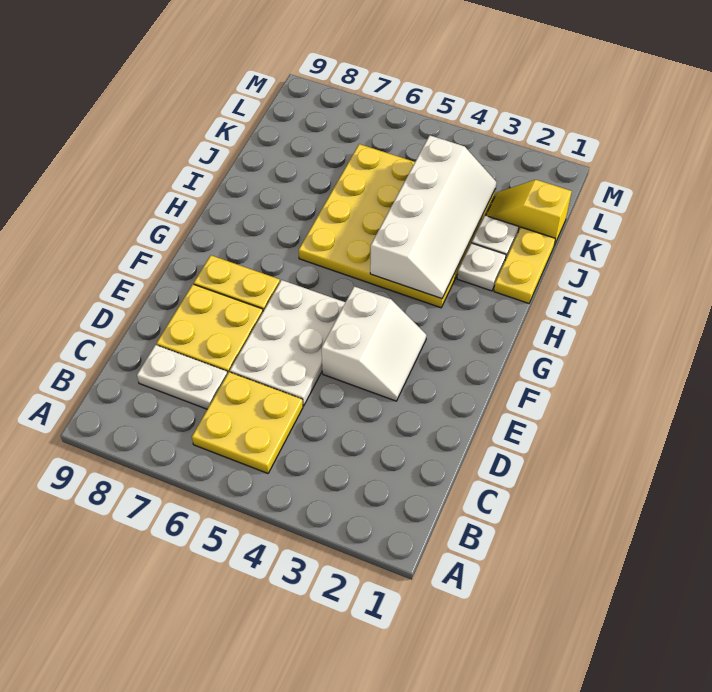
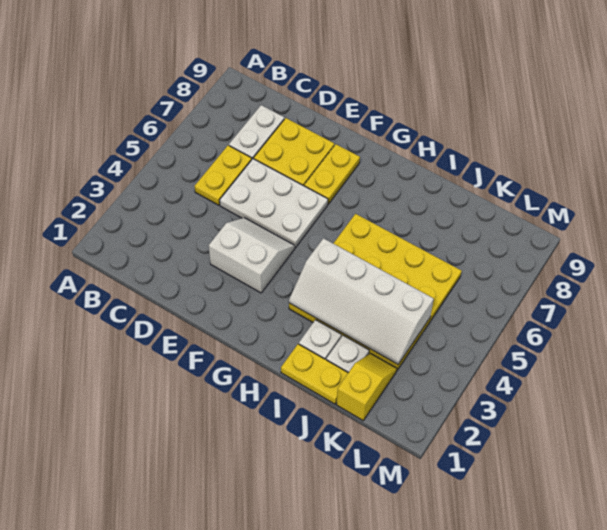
yellow 2x2 plate [192,372,303,473] -> yellow 1x2 plate [195,145,252,205]
white 2x2 slope [322,287,426,401] -> white 2x2 slope turned to [209,218,295,293]

